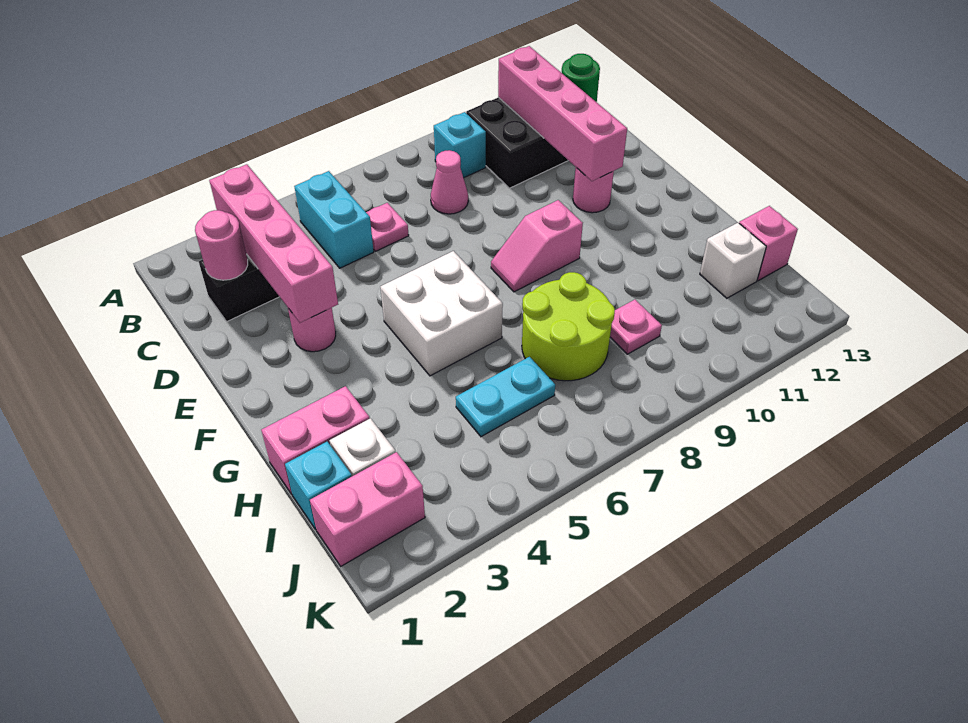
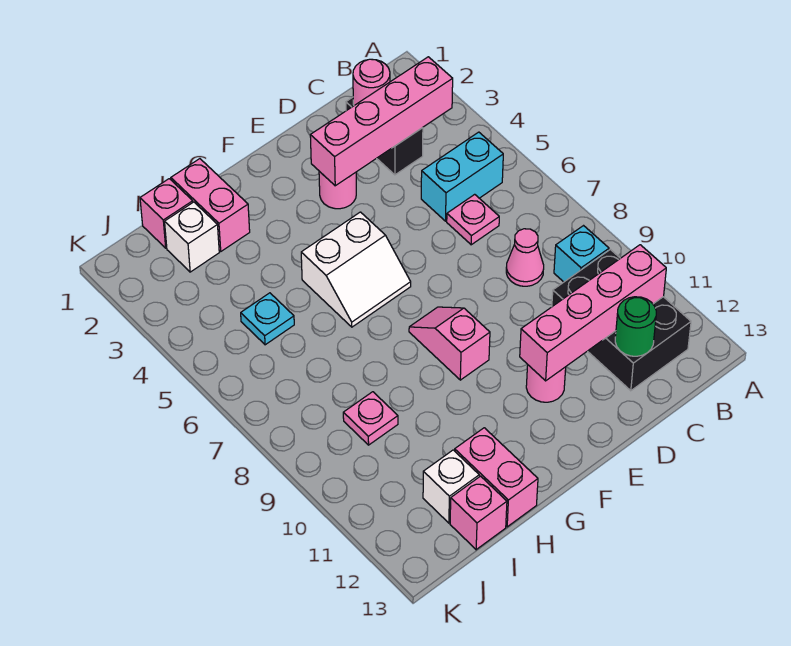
white 2x2 brick [381,251,503,376] -> white 2x2 slope [301,212,411,327]
lime 2x2 round brick [522,272,615,381] -> none
cyan 1x1 brick [285,442,352,529] -> pink 1x1 brick [140,179,193,248]
cyan 1x2 plate [456,357,555,437] -> cyan 1x1 plate [241,293,294,345]
pink 1x2 brick [310,452,425,566] -> pink 1x2 brick moved to [455,428,538,527]

